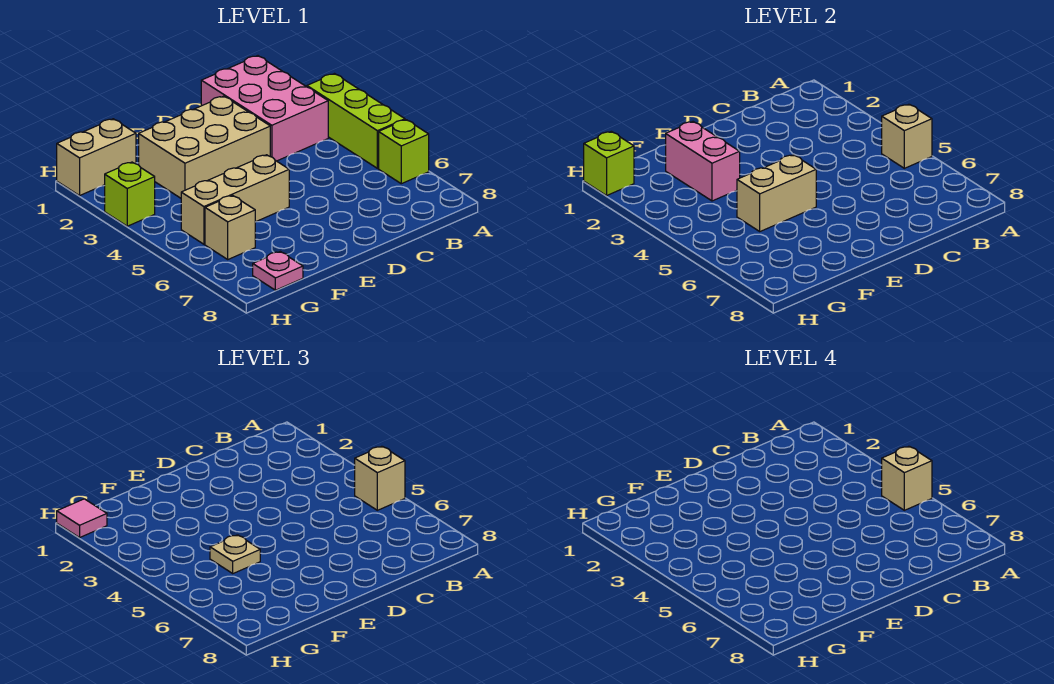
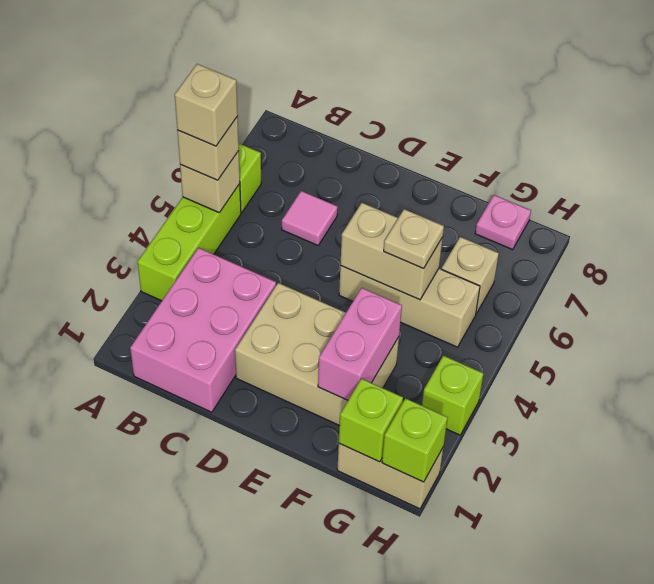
none -> lime 1x1 brick [339,379,403,462]
pink 1x1 tile [57,499,107,538] -> pink 1x1 tile moved to [282,191,338,245]

